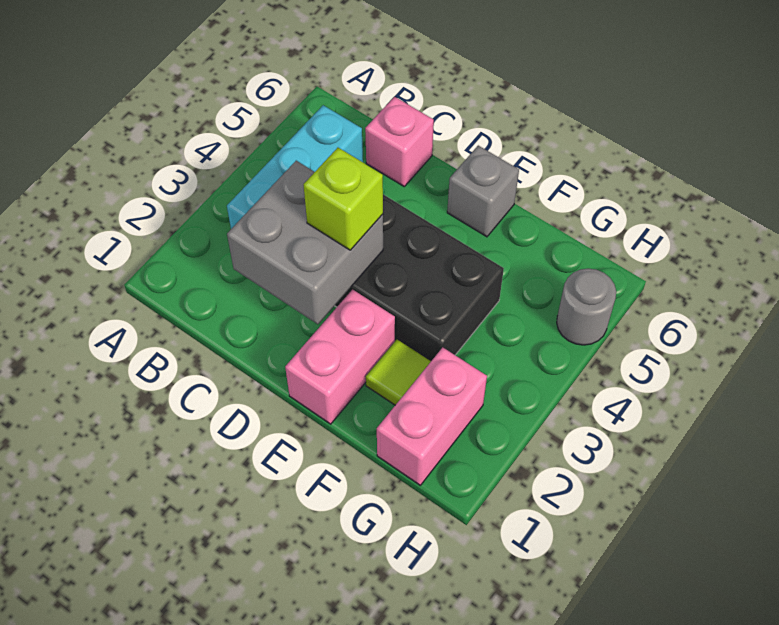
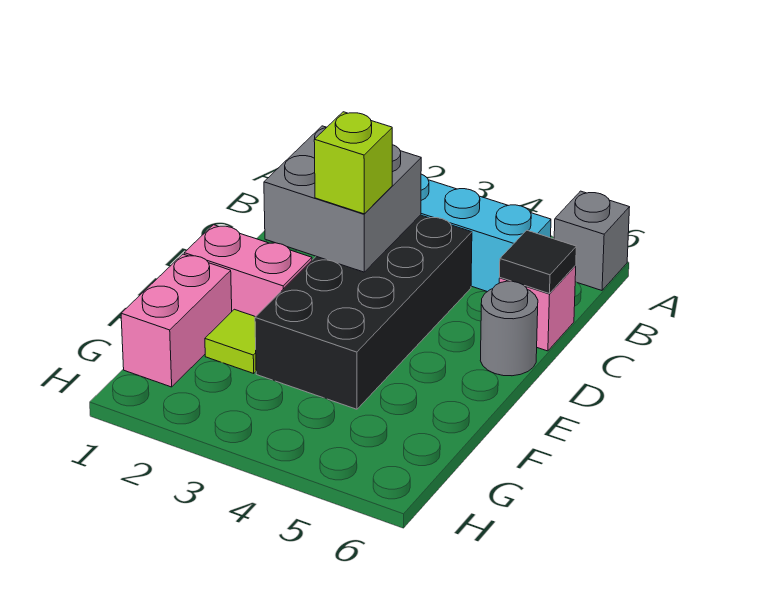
none -> black 1x1 tile [500,230,576,294]
grey 1x1 brick [447,146,519,237] -> grey 1x1 brick moved to [554,191,630,290]
pink 1x2 brick [377,348,487,485] -> pink 1x2 brick turned to [121,254,232,387]
grey 1x1 round brick [557,268,616,345] -> grey 1x1 round brick moved to [480,281,538,376]

